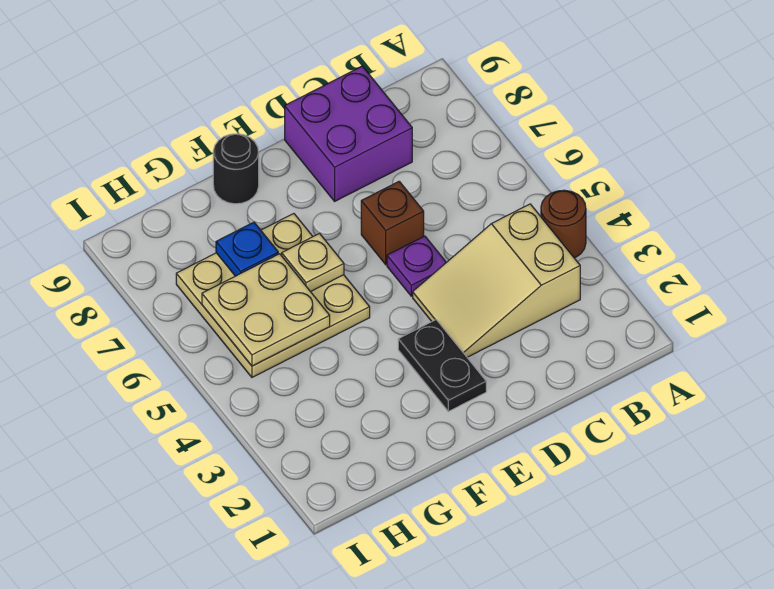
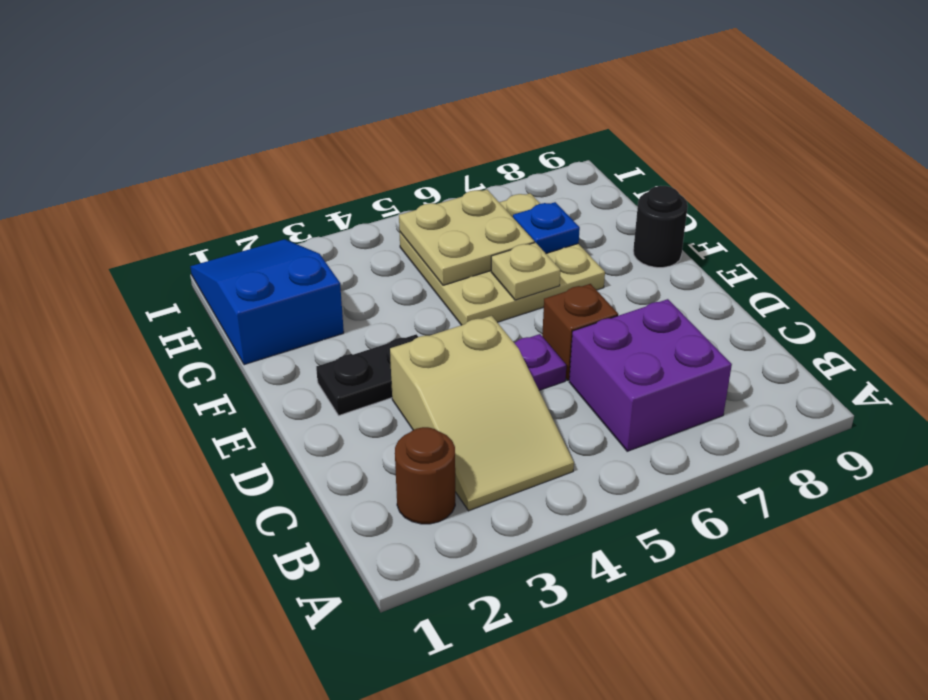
brown 1x1 round brick [541,190,586,258] -> brown 1x1 round brick moved to [395,427,455,524]
tan 2x3 slope [413,204,580,357] -> tan 2x3 slope turned to [390,316,574,511]
purple 2x2 brick [285,66,412,201] -> purple 2x2 brick moved to [569,299,732,451]
none -> blue 2x3 slope [190,239,344,365]

